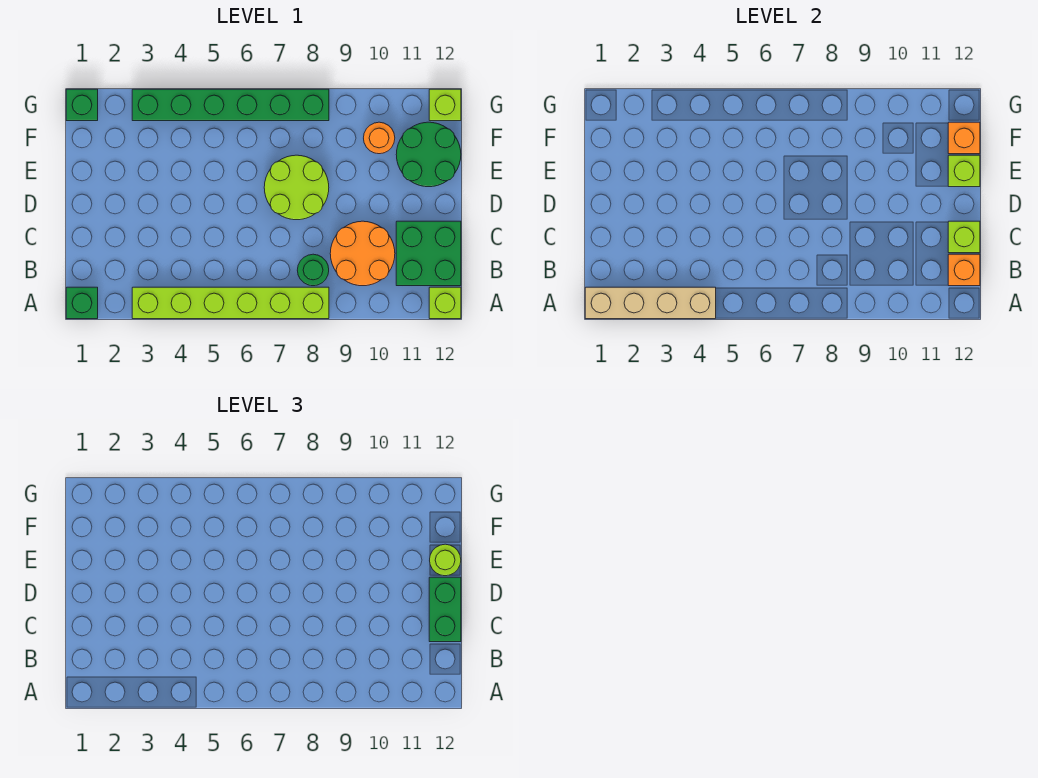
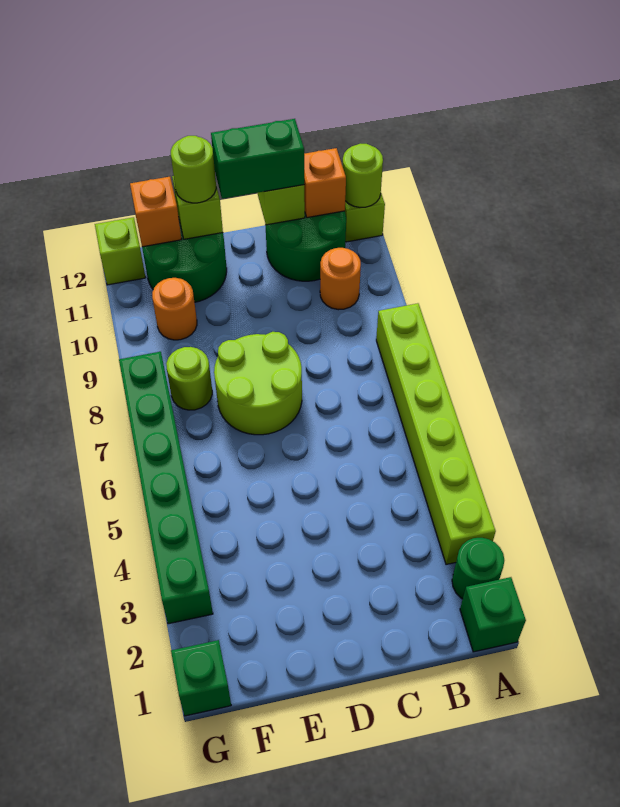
tan 1x4 brick [585,287,716,319] -> none
none -> lime 1x1 round brick [343,144,383,207]
green 1x1 round brick [297,254,329,286] -> green 1x1 round brick moved to [452,538,504,599]
orange 2x2 round brick [330,221,395,286] -> orange 1x1 round brick [320,248,361,310]
green 2x2 brick [396,221,461,286] -> green 2x2 round brick [265,211,346,281]
none -> lime 1x1 round brick [166,347,212,410]

